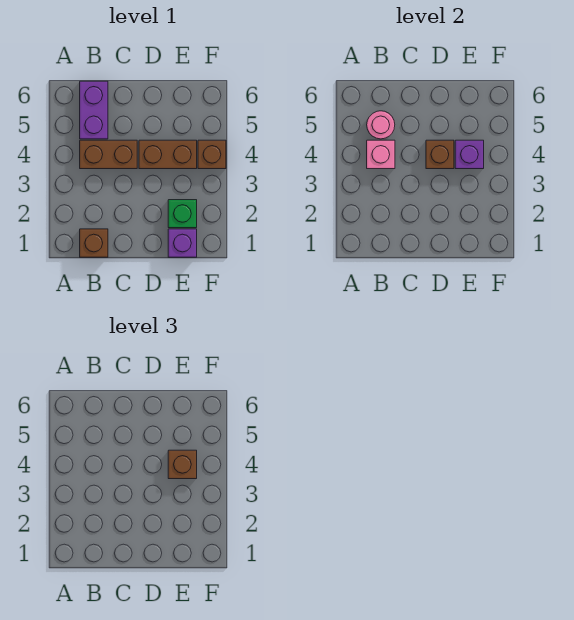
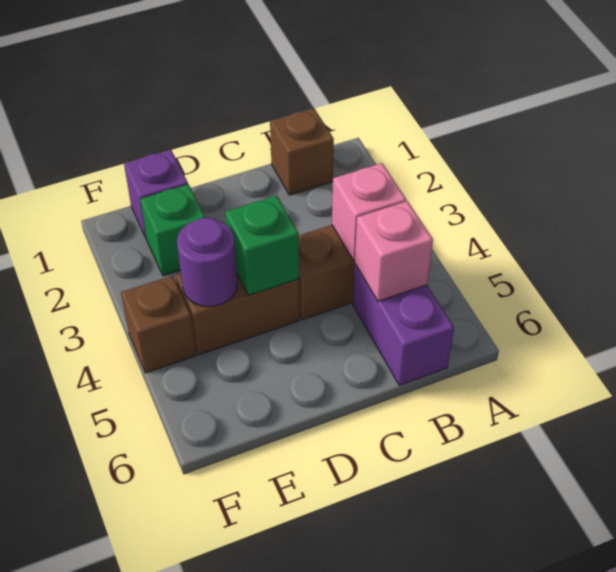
pink 1x1 round brick [367,111,395,139] -> pink 1x1 brick [355,201,433,301]
brown 1x1 brick [426,140,454,169] -> green 1x1 brick [225,196,299,295]
purple 1x1 brick [455,140,484,169] -> purple 1x1 round brick [177,218,238,307]
brown 1x1 brick [168,450,197,479] -> none

